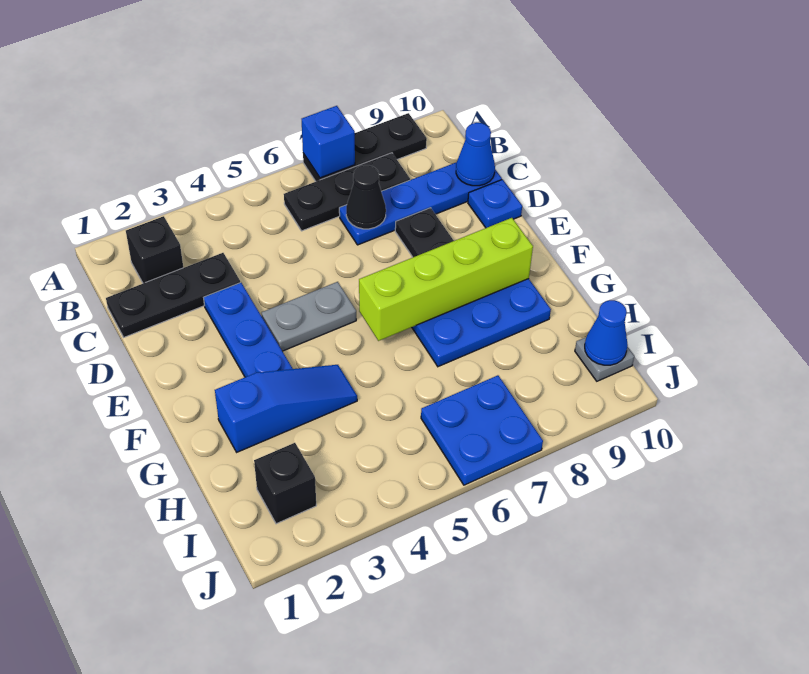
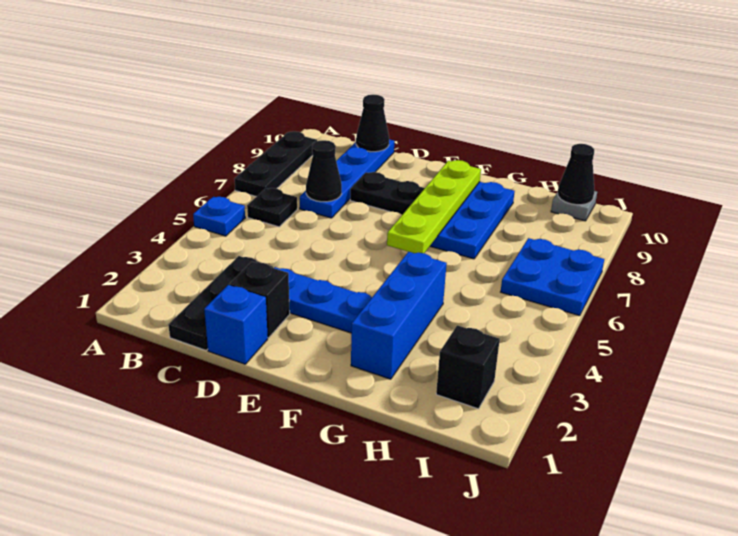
blue 1x1 brick [302,106,355,178] -> blue 1x1 brick moved to [204,285,268,364]
black 1x1 brick [126,216,183,283] -> black 1x1 brick moved to [229,262,290,338]
black 1x3 plate [284,153,410,231] -> black 1x1 plate [247,188,297,227]
blue 1x1 cone [456,123,495,186] -> black 1x1 cone [356,95,389,152]
blue 1x1 plate [468,180,522,228] -> blue 1x1 plate moved to [193,197,245,236]
grey 1x2 plate [262,282,356,351] -> none
lime 1x4 brick [359,218,533,341] -> lime 1x4 plate [387,160,481,253]
blue 1x3 slope [215,365,357,452] -> blue 1x3 brick [351,252,447,379]
blue 1x1 cone [585,300,628,365] -> black 1x1 cone [557,144,595,205]

